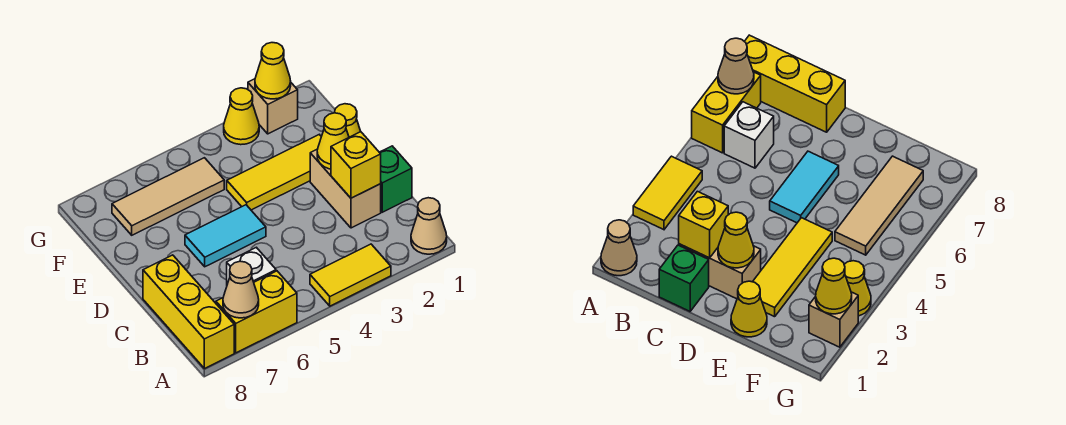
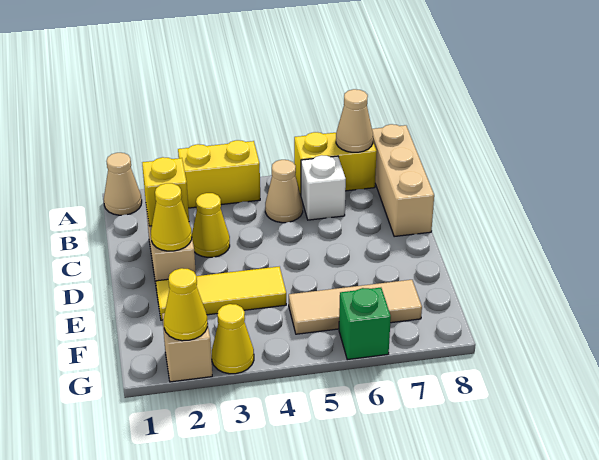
yellow 1x2 tile [310,244,391,306] -> yellow 1x2 brick [178,140,260,208]
yellow 1x3 brick [143,255,234,369] -> tan 1x3 brick [372,124,434,237]
none -> tan 1x1 cone [265,160,303,223]
green 1x1 brick [379,146,412,212] -> green 1x1 brick moved to [339,288,391,360]
cyan 1x2 tile [185,205,266,267] -> none
yellow 1x1 cone [334,104,361,137] -> yellow 1x1 cone moved to [192,193,230,257]

